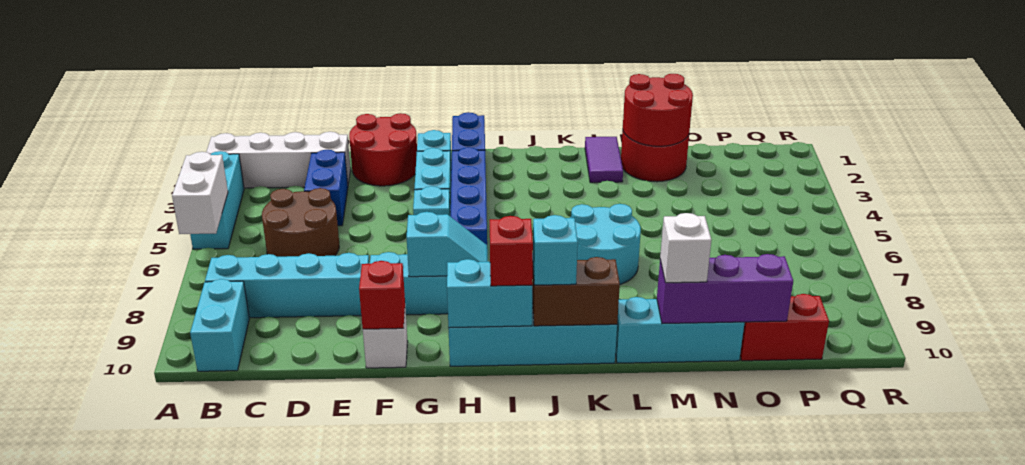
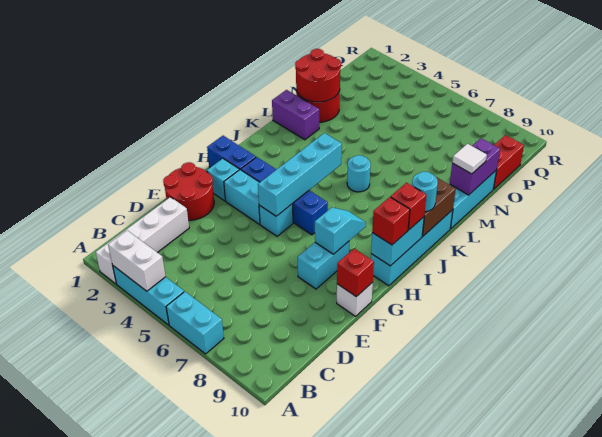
white 1x2 brick [172,152,228,234] -> white 1x2 brick moved to [108,230,166,291]
cyan 1x4 brick [205,253,369,318] -> cyan 1x4 brick moved to [258,133,342,216]
cyan 1x2 brick [190,279,249,371] -> cyan 1x2 brick moved to [166,292,224,354]
brown 2x2 round brick [262,188,339,257] -> none
blue 1x2 brick [304,150,348,226] -> none
none -> red 1x1 brick [372,197,410,245]
cyan 1x1 brick [533,215,578,285] -> cyan 1x1 round brick [412,172,438,212]
cyan 2x2 round brick [570,204,641,284] -> cyan 1x1 round brick [347,155,371,192]
purple 1x2 tile [585,137,623,183] -> purple 1x2 brick [272,90,319,140]
purple 1x3 brick [657,254,793,323] -> purple 1x2 brick [450,138,500,195]
white 1x1 brick [660,213,711,283] -> white 1x1 tile [452,144,487,174]

